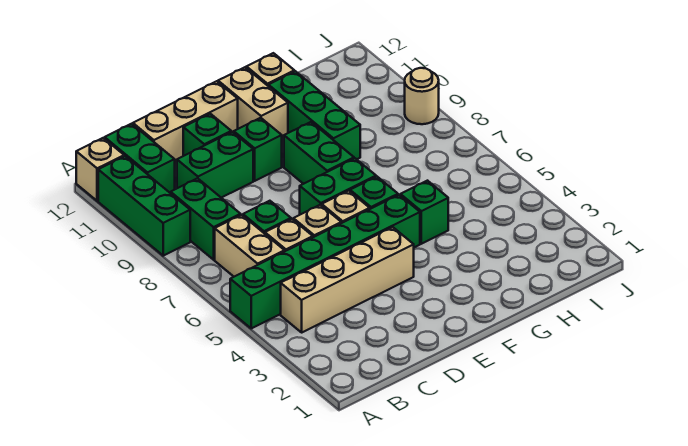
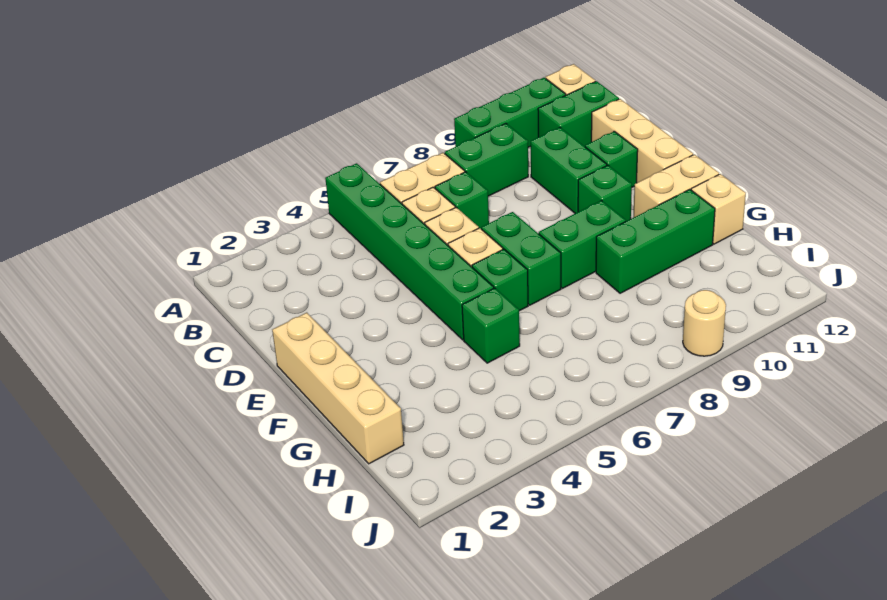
tan 1x4 brick [281,227,414,332] -> tan 1x4 brick moved to [272,313,404,464]

